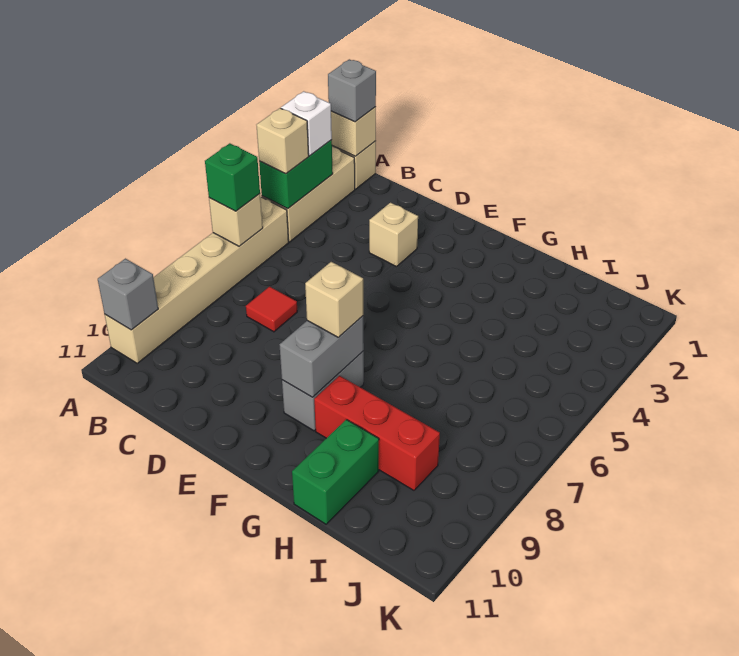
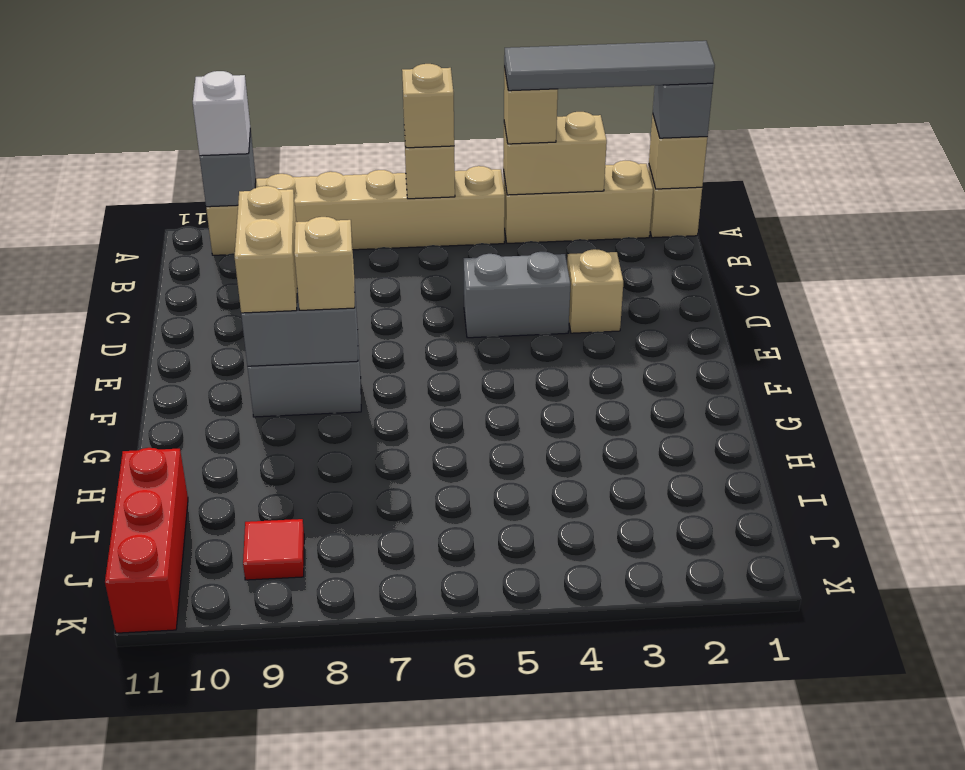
none -> grey 1x4 tile [504,41,715,91]
green 1x2 brick [259,140,333,209] -> tan 1x2 brick [503,112,607,195]
white 1x1 brick [281,91,332,156] -> white 1x1 brick moved to [193,71,250,156]
green 1x1 brick [205,143,260,211] -> tan 1x1 brick [402,64,454,148]
red 1x1 tile [246,287,297,332] -> red 1x1 tile moved to [243,519,304,580]
none -> grey 1x2 brick [464,252,570,338]
none -> tan 1x2 brick [235,186,297,313]
red 1x3 brick [314,376,440,490] -> red 1x3 brick moved to [105,448,188,633]
green 1x2 brick [292,420,379,524] -> none

